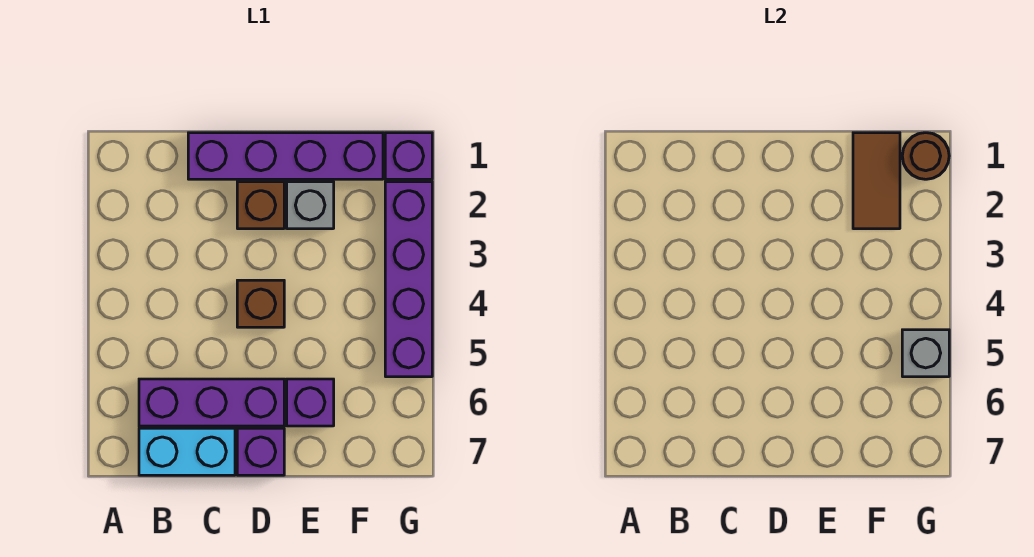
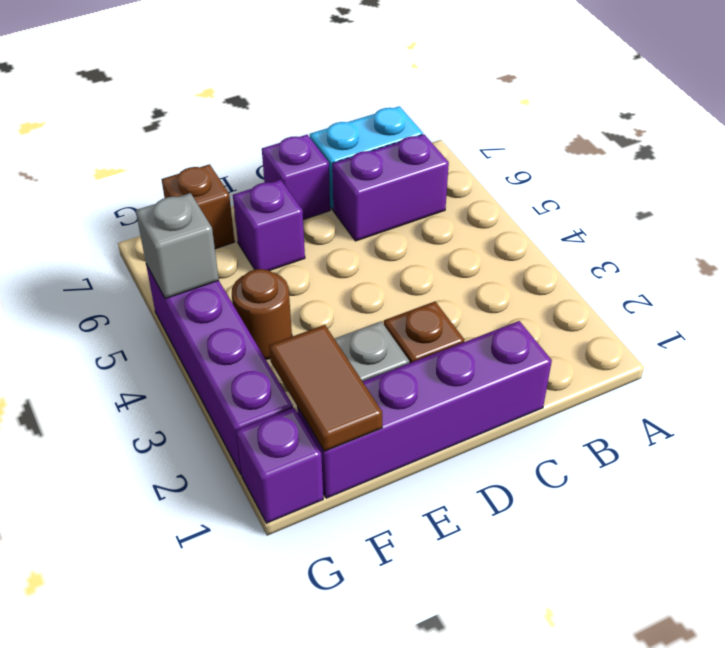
purple 1x3 brick [139,379,284,426] -> purple 1x2 brick [332,134,449,241]
brown 1x1 brick [237,280,284,327] -> brown 1x1 brick moved to [162,164,235,249]
brown 1x1 round brick [902,133,949,179] -> brown 1x1 round brick moved to [232,269,292,359]

